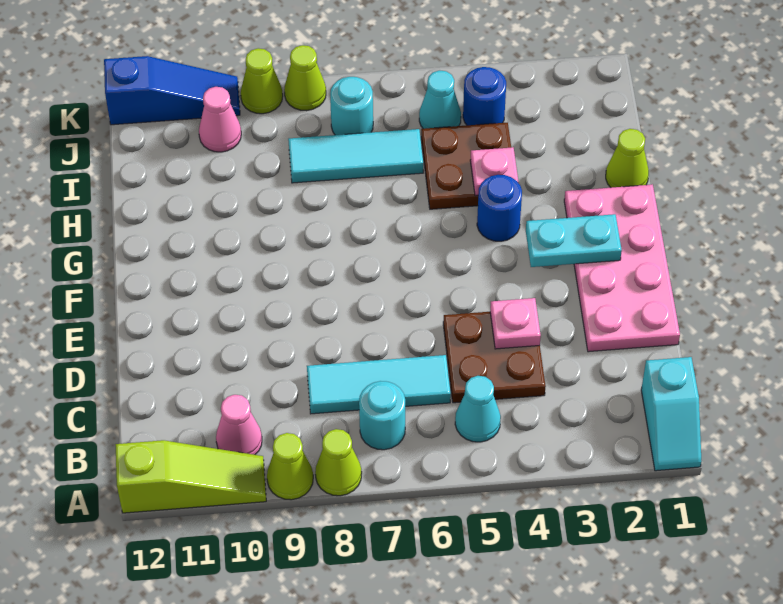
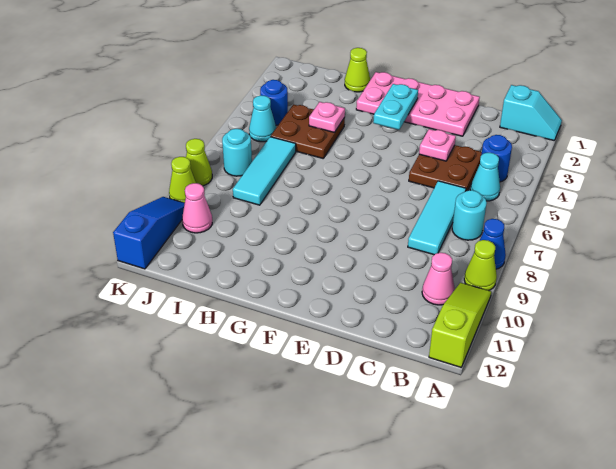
lime 1x1 cone [315,429,362,496] -> blue 1x1 cone [479,219,506,269]
blue 1x1 round brick [477,175,522,241] -> blue 1x1 round brick moved to [481,135,512,182]

